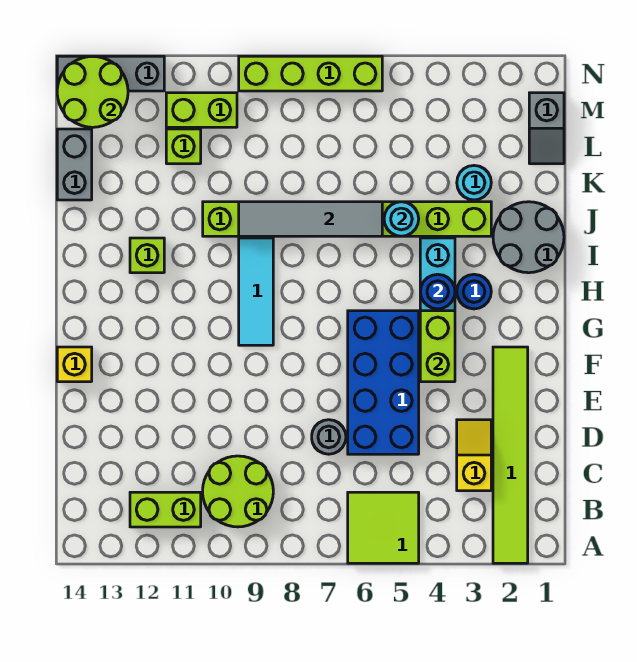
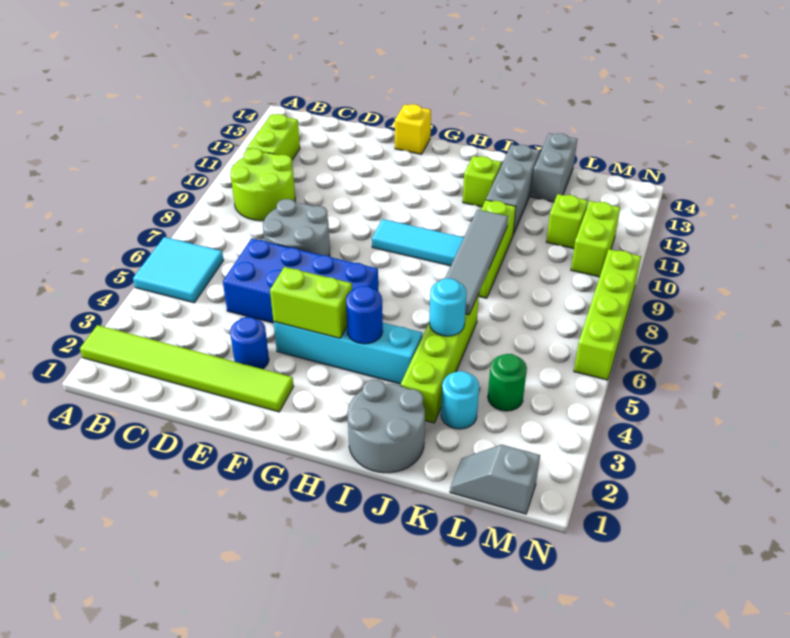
lime 2x2 tile [348,492,419,563] -> cyan 2x2 tile [133,237,223,303]
yellow 1x2 slope [457,420,491,491] -> none
grey 1x1 round brick [312,420,346,454] -> grey 2x2 round brick [263,199,330,256]
blue 1x1 round brick [457,274,491,309] -> blue 1x1 round brick moved to [230,317,269,369]
grey 1x2 brick [57,129,92,200] -> grey 1x2 brick turned to [531,133,577,202]
none -> green 1x1 round brick [488,354,527,411]
lime 2x2 round brick [57,56,128,127] -> none
grey 1x3 brick [57,56,164,91] -> grey 1x3 brick moved to [486,144,540,234]

